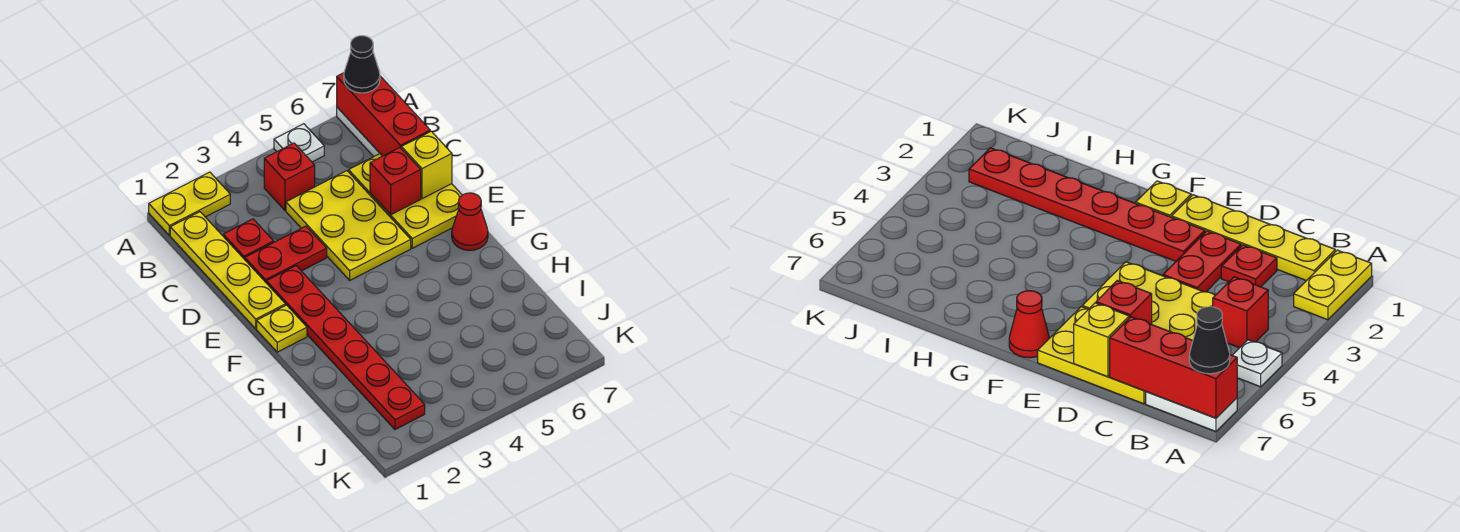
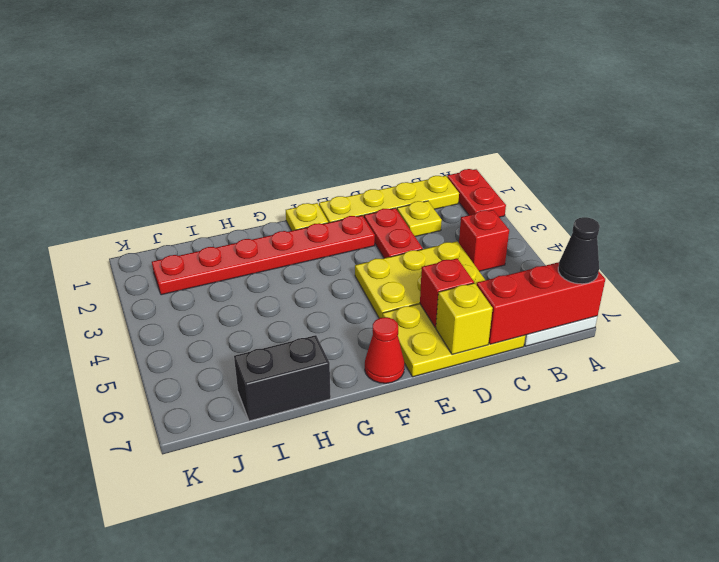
yellow 1x2 plate [149,172,230,235] -> red 1x2 plate [447,169,506,217]
white 1x1 plate [274,124,324,162] -> none
red 1x1 plate [223,219,274,259] -> yellow 1x1 plate [397,201,442,236]
none -> black 1x2 brick [234,335,331,421]

